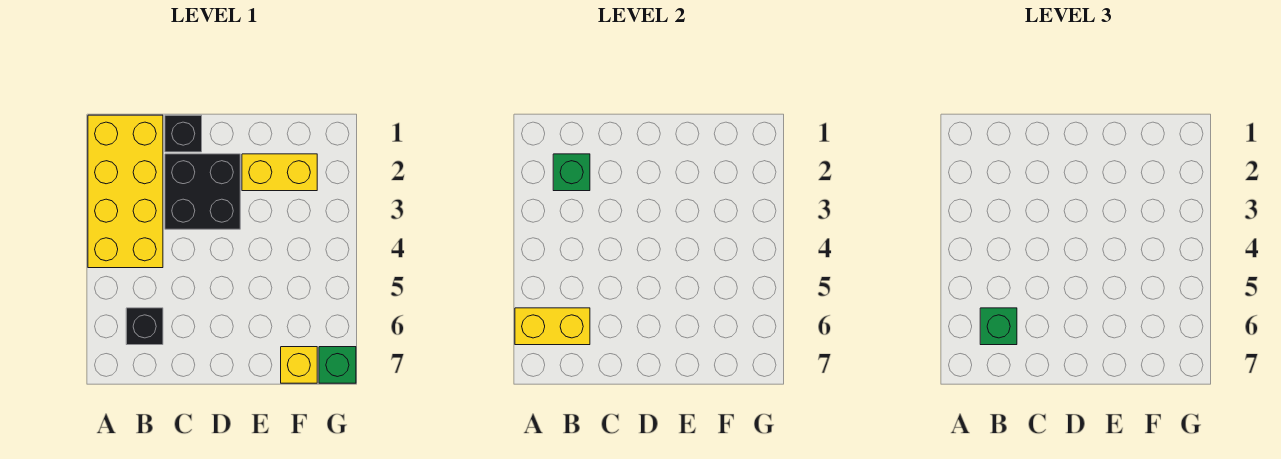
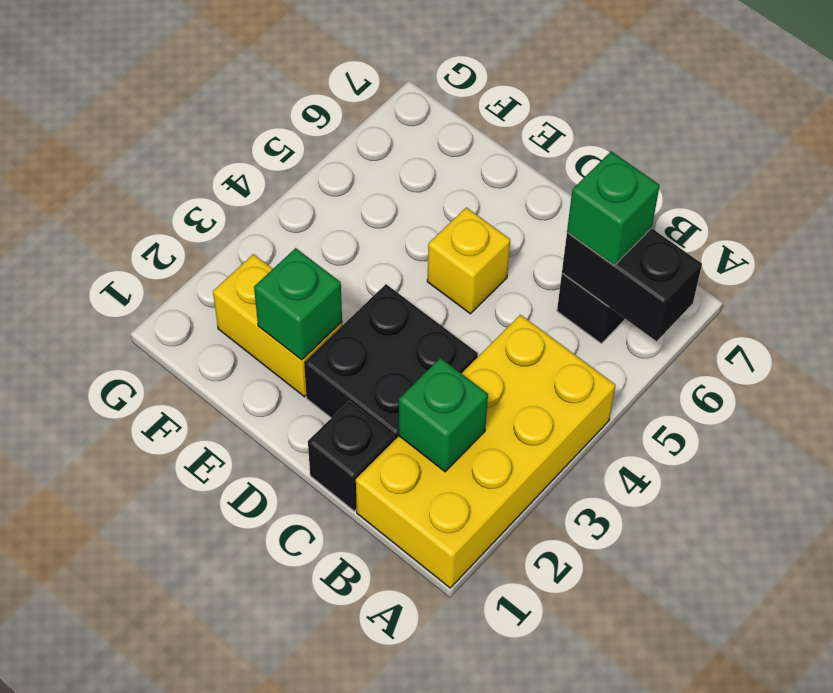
yellow 1x2 brick [515,308,590,345] -> black 1x2 brick [562,228,702,341]
yellow 1x1 brick [281,347,317,383] -> yellow 1x1 brick moved to [427,207,510,314]
green 1x1 brick [319,347,356,383] -> green 1x1 brick moved to [254,248,342,360]

